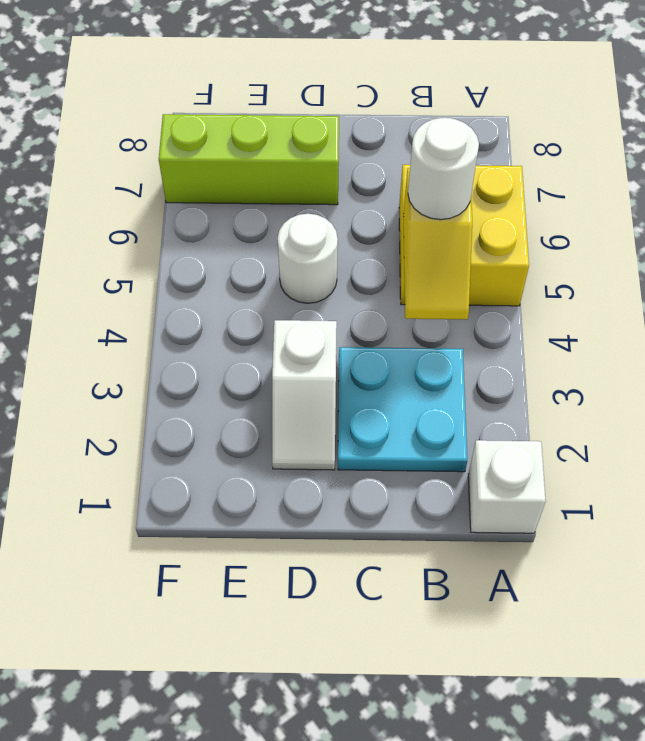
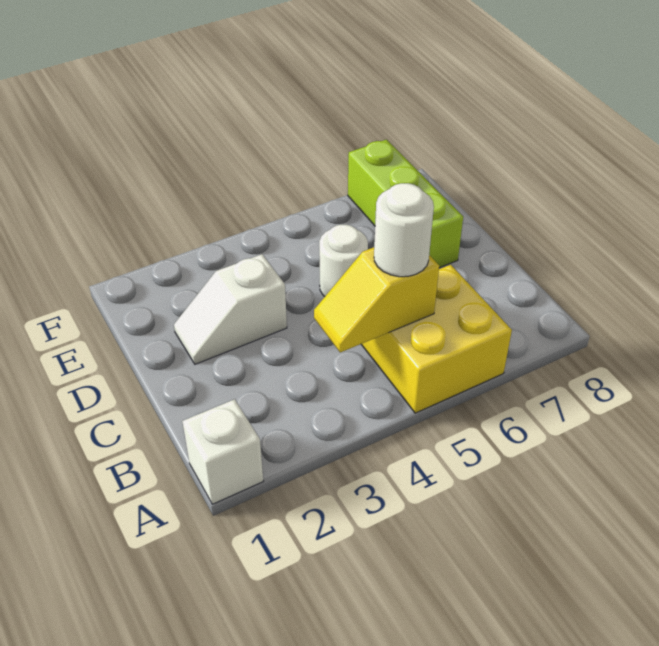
cyan 2x2 plate [338,347,467,472] -> none

